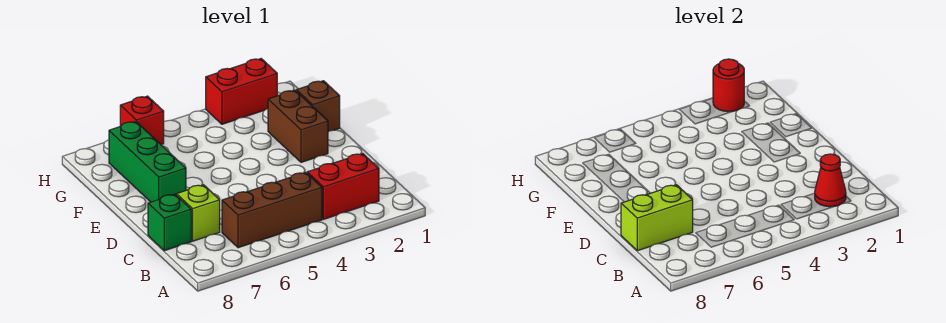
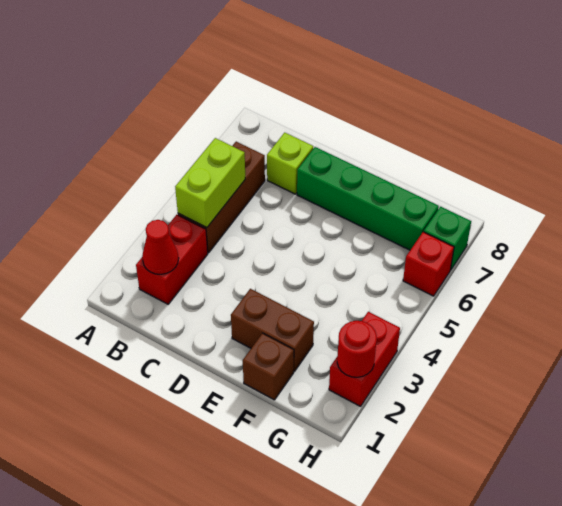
lime 1x2 brick [621,185,693,251] -> lime 1x2 brick moved to [175,138,245,228]
green 1x1 brick [148,194,191,251] -> green 1x1 brick moved to [424,207,471,270]
green 1x3 brick [109,121,186,202] -> green 1x4 brick [297,147,439,250]

